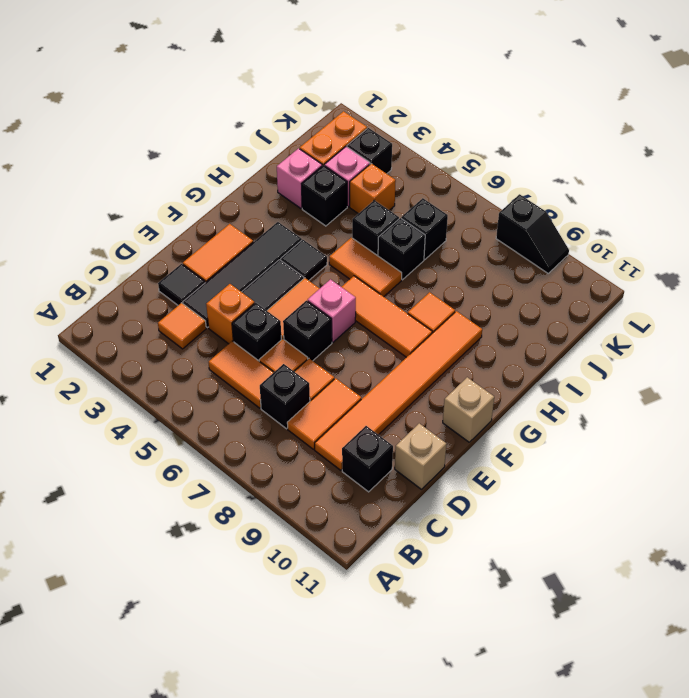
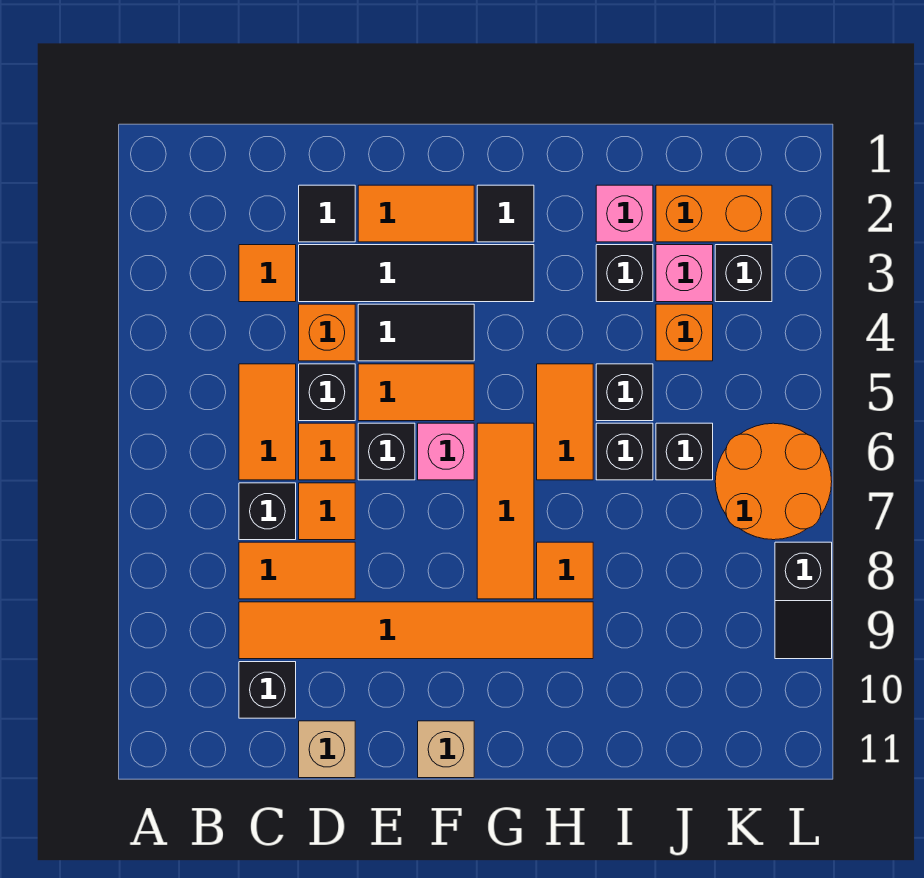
black 1x1 tile [281,240,327,280] -> black 1x1 tile moved to [477,185,534,242]
none -> orange 2x2 round brick [715,423,832,540]

